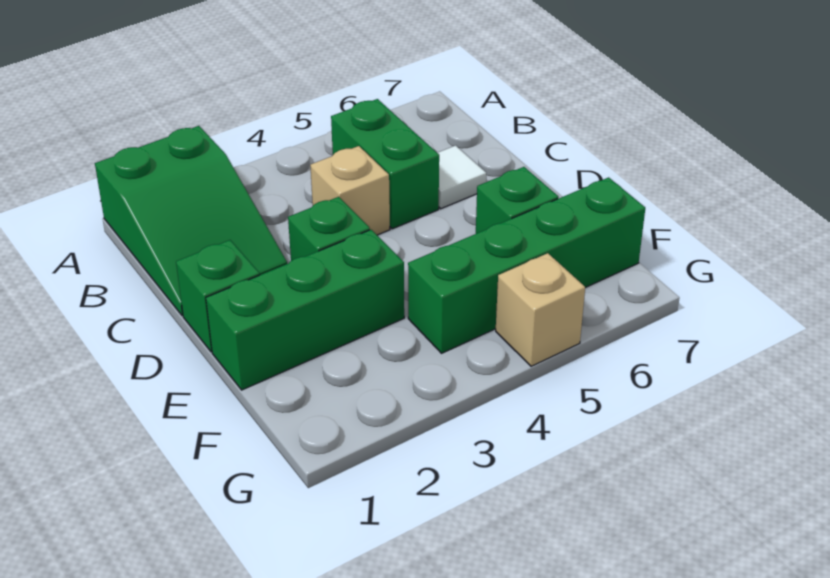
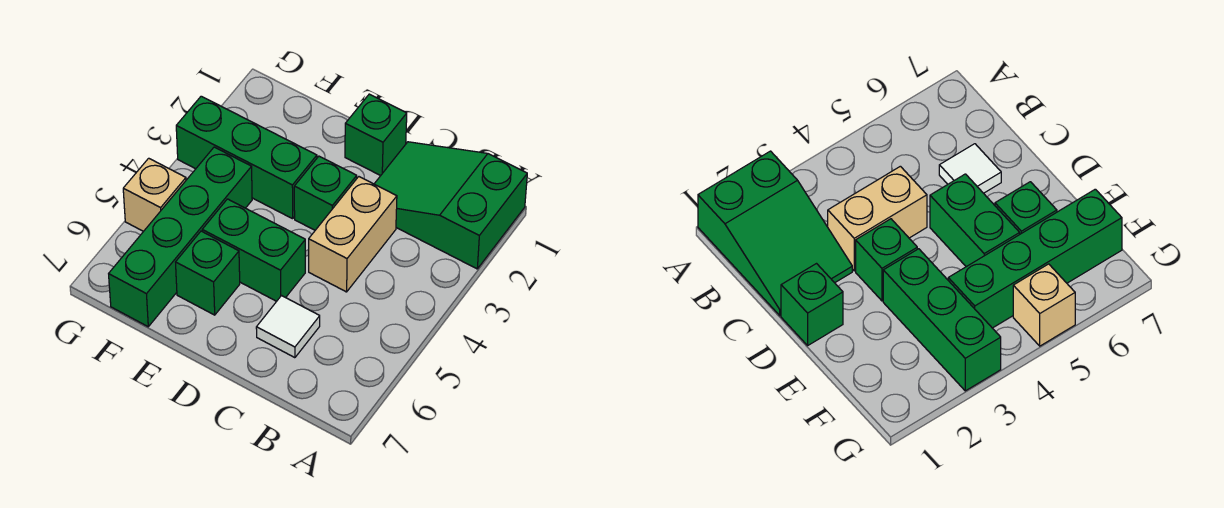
green 1x2 brick [331,99,439,229] -> green 1x2 brick moved to [202,199,305,301]
tan 1x1 brick [310,146,390,235] -> tan 1x2 brick [309,177,397,292]
green 1x3 brick [206,230,404,390] -> green 1x3 brick turned to [176,96,317,219]

